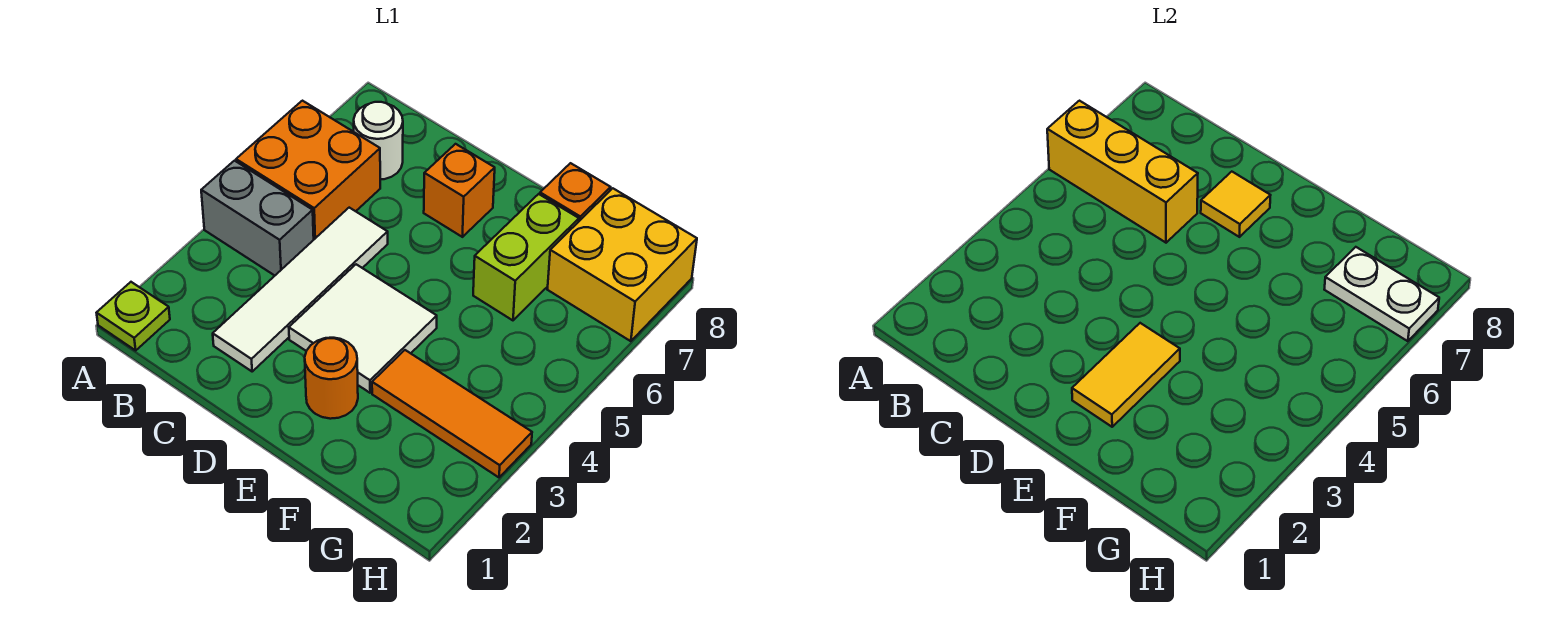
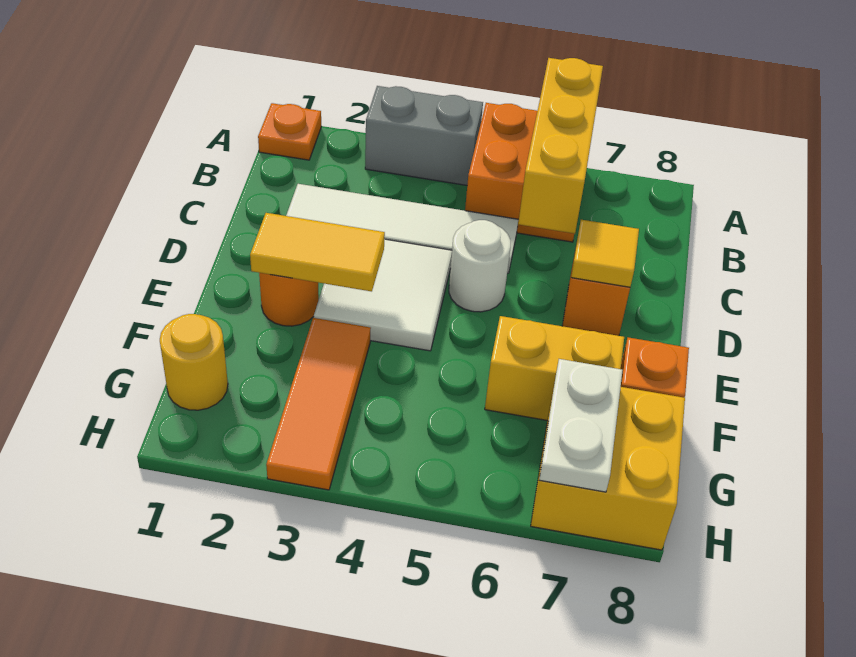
lime 1x1 plate [97,282,170,350] -> orange 1x1 plate [258,103,321,160]
grey 1x2 brick [201,161,314,276] -> grey 1x2 brick turned to [365,86,483,185]
white 1x1 round brick [354,102,403,179] -> white 1x1 round brick moved to [449,220,511,312]
lime 1x2 brick [473,194,579,320] -> yellow 1x2 brick [485,316,624,420]
none -> yellow 1x1 round brick [160,314,228,410]

